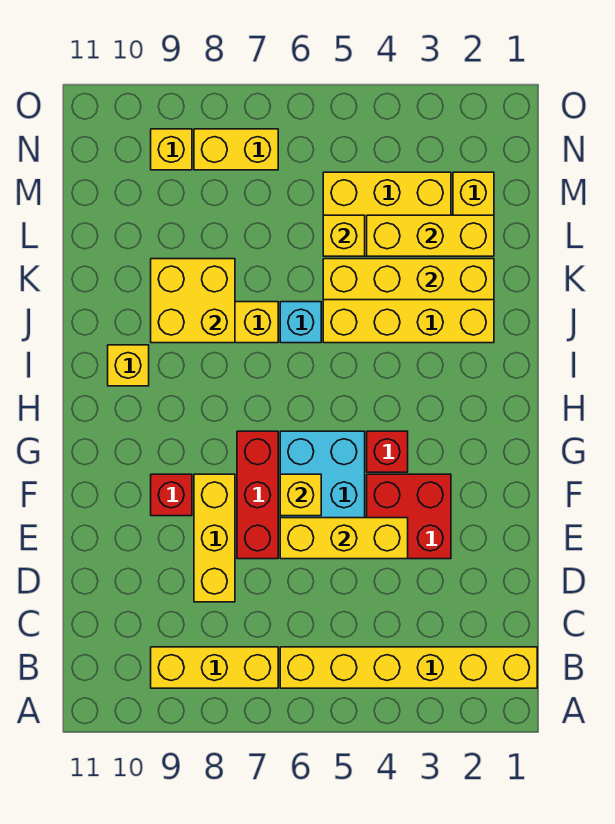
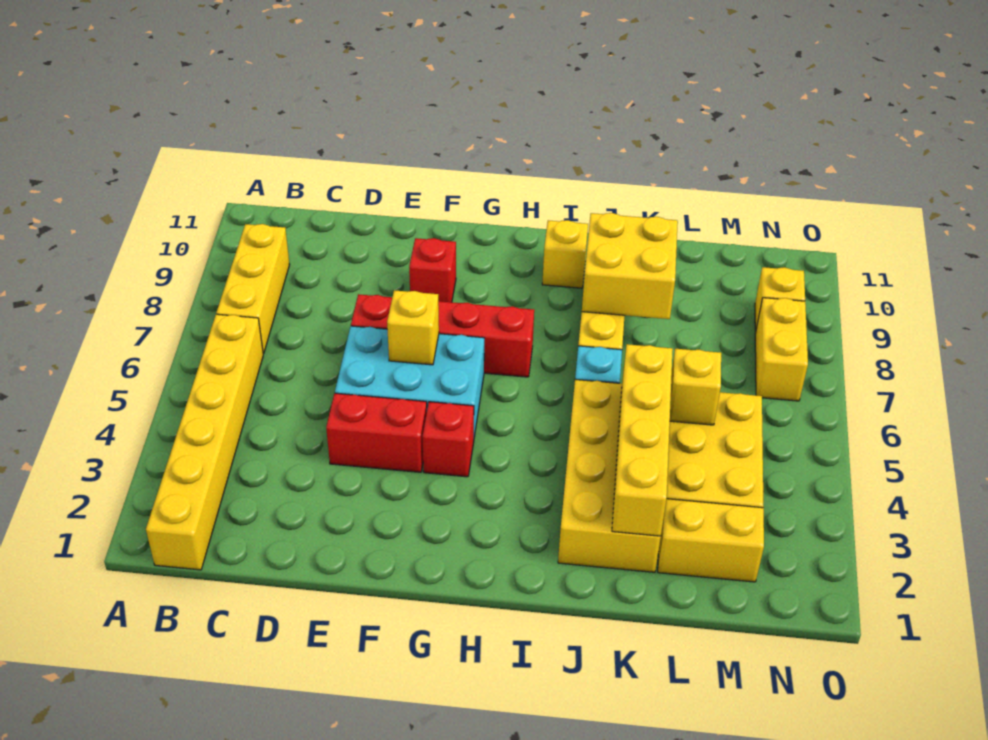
yellow 1x3 brick [194,474,235,602] -> none
red 2x2 brick [367,474,451,559] -> red 1x2 brick [326,393,427,472]
yellow 1x3 brick [280,518,408,559] -> none
red 1x3 brick [237,431,278,559] -> red 1x4 brick [351,294,534,377]
yellow 1x3 brick [367,215,494,256] -> none

